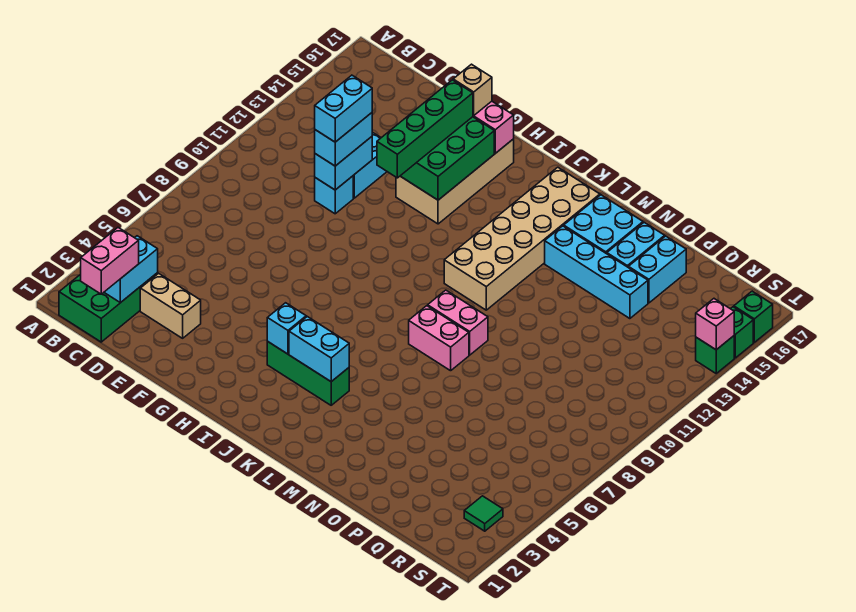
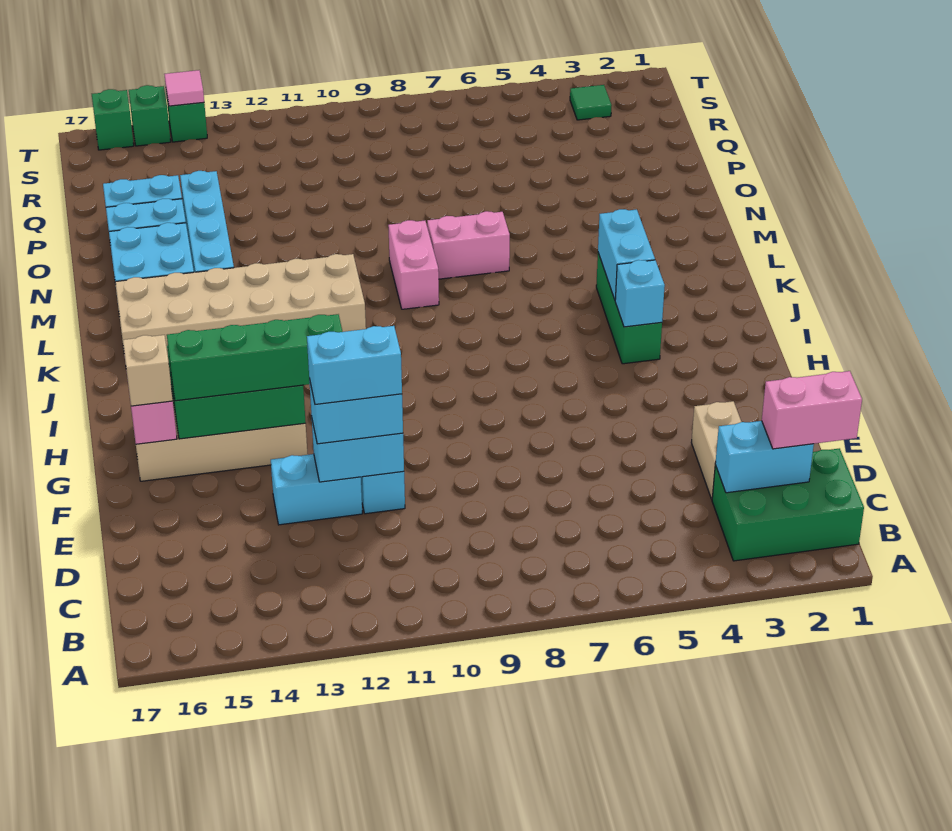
pink 1x2 brick [409,306,469,371] -> pink 1x2 brick turned to [427,211,510,279]
pink 1x1 brick [696,299,734,350] -> pink 1x1 tile [164,70,204,106]

